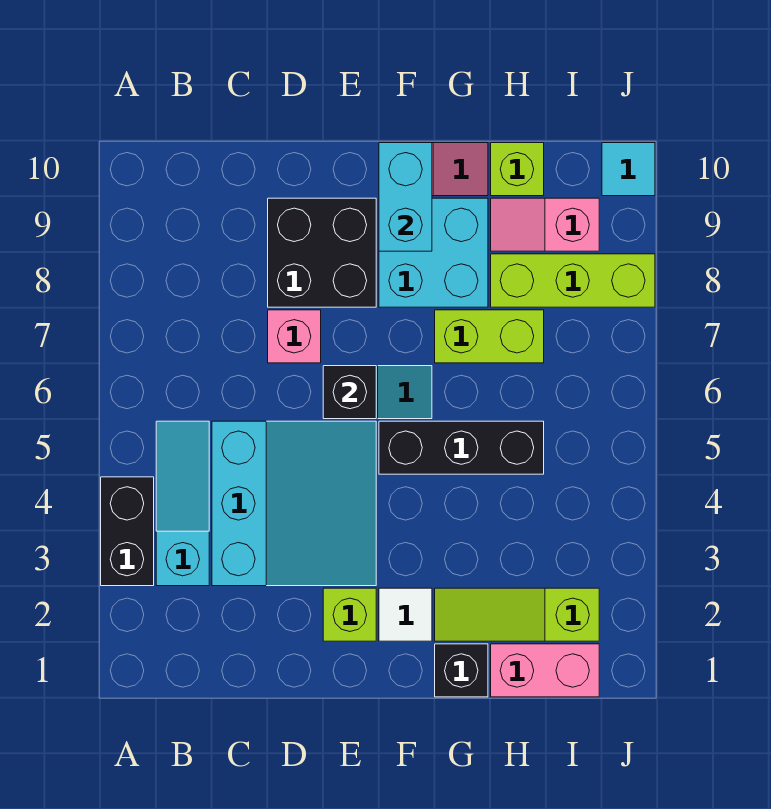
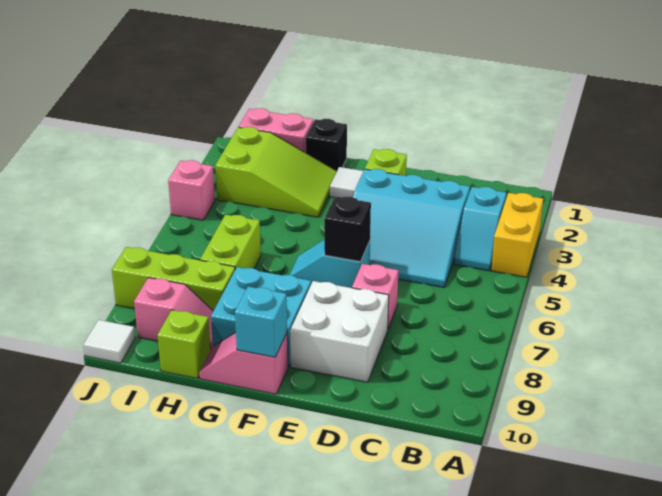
black 1x2 brick [101,477,154,586] -> yellow 1x2 brick [491,193,543,277]
cyan 1x3 slope [156,421,209,586] -> cyan 1x2 slope [454,187,506,271]
cyan 3x3 slope [212,421,376,586] -> cyan 3x3 slope turned to [353,169,470,287]
black 2x2 brick [268,198,376,307] -> white 2x2 brick [290,281,389,382]
black 1x3 brick [379,421,544,474] -> none
cyan 1x2 brick [379,143,432,251] -> cyan 1x1 brick [235,287,287,357]
lime 1x3 slope [435,588,599,641] -> lime 2x3 slope [215,127,337,217]
lime 1x2 brick [435,310,544,363] -> lime 1x2 brick turned to [200,215,261,270]
none -> pink 1x1 brick [168,160,215,220]
cyan 1x1 tile [602,143,655,196] -> white 1x1 tile [83,320,135,363]

